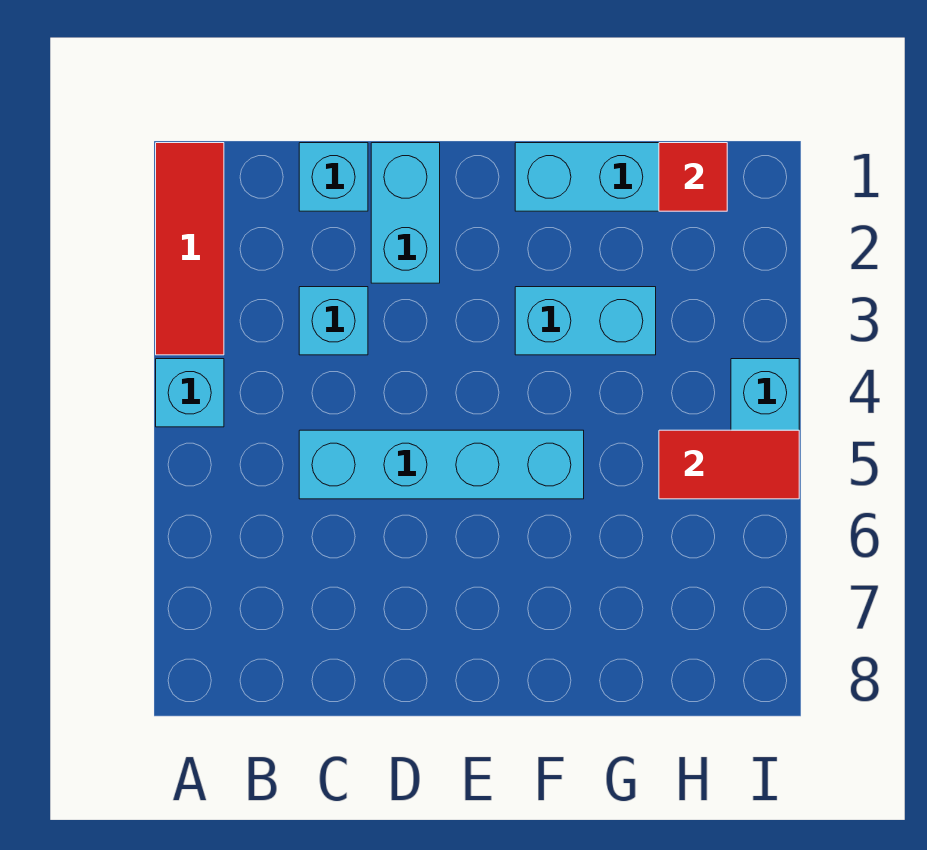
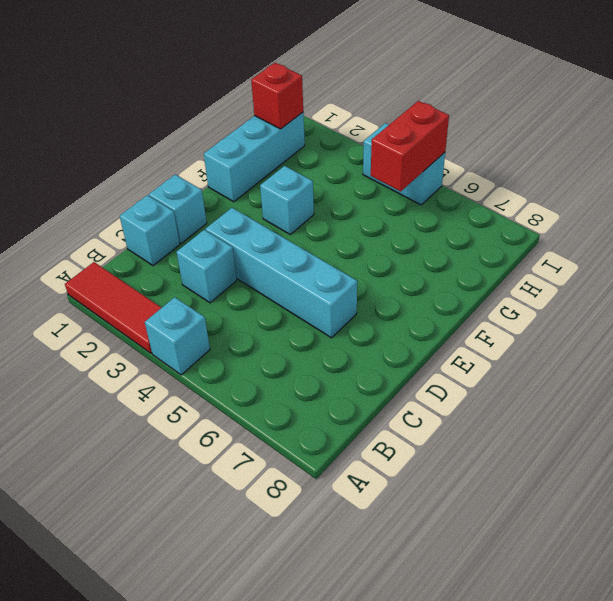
cyan 1x4 brick [299,430,584,499] -> cyan 1x4 brick turned to [206,208,357,338]
cyan 1x2 brick [371,143,440,283] -> cyan 1x1 brick [149,174,207,243]
cyan 1x2 brick [515,287,656,355] -> cyan 1x1 brick [260,166,314,234]
red 1x1 tile [659,143,727,211] -> red 1x1 brick [251,63,303,129]
red 1x2 tile [659,430,799,499] -> red 1x2 brick [371,101,449,191]

